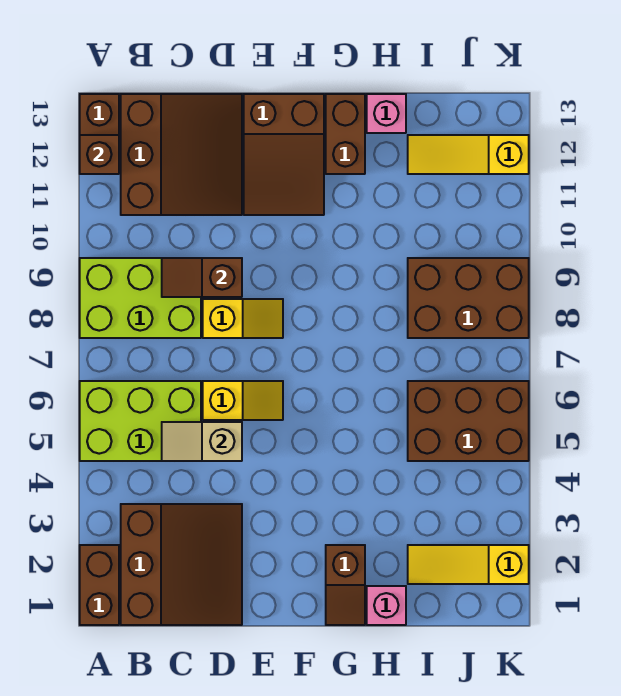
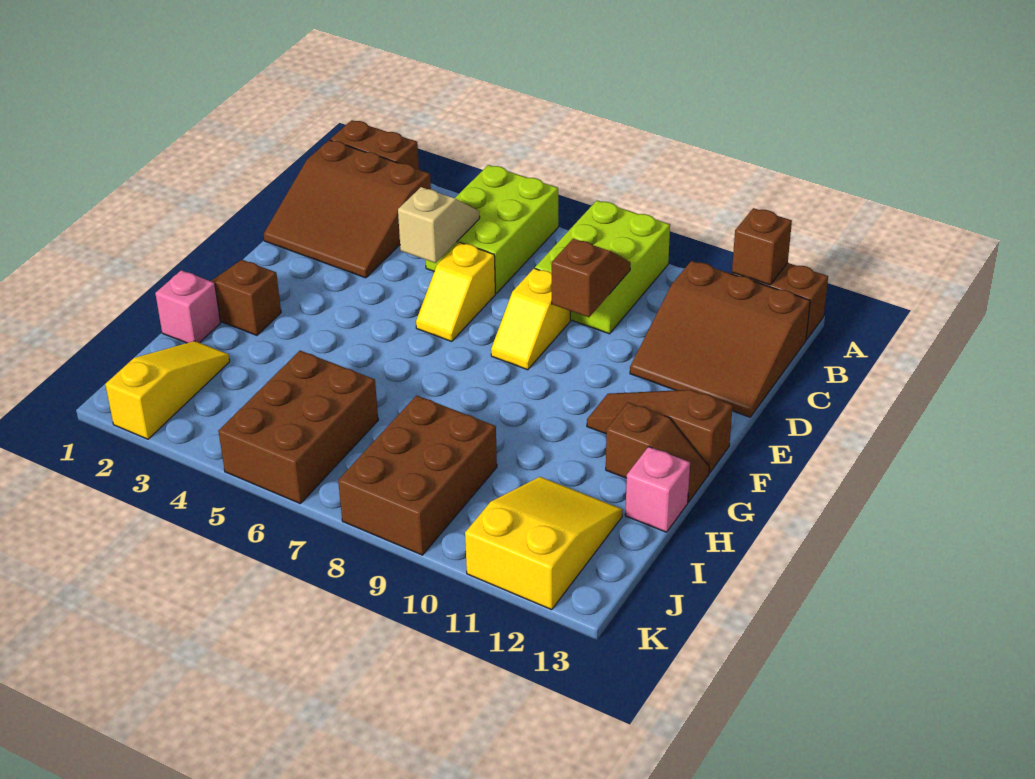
brown 2x3 slope [244,94,324,215] -> brown 1x3 slope [587,390,733,473]
brown 1x2 brick [326,94,365,174] -> brown 1x2 slope [606,402,709,502]
yellow 1x3 slope [408,135,529,174] -> yellow 2x3 slope [465,477,622,610]

